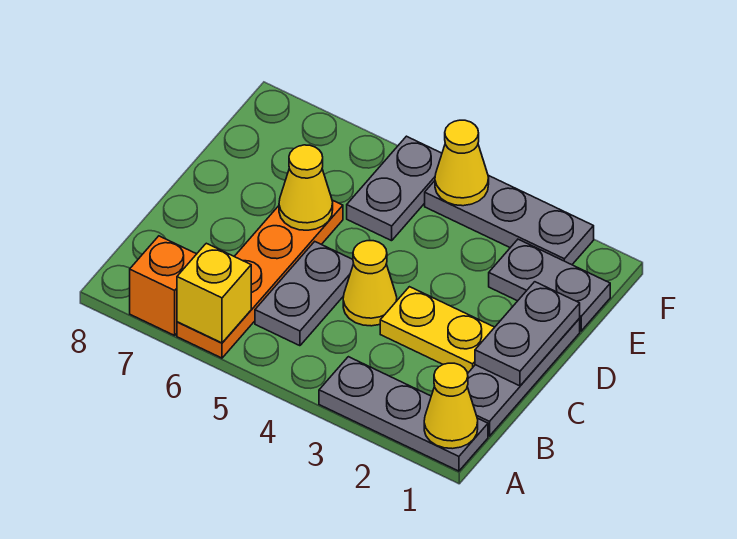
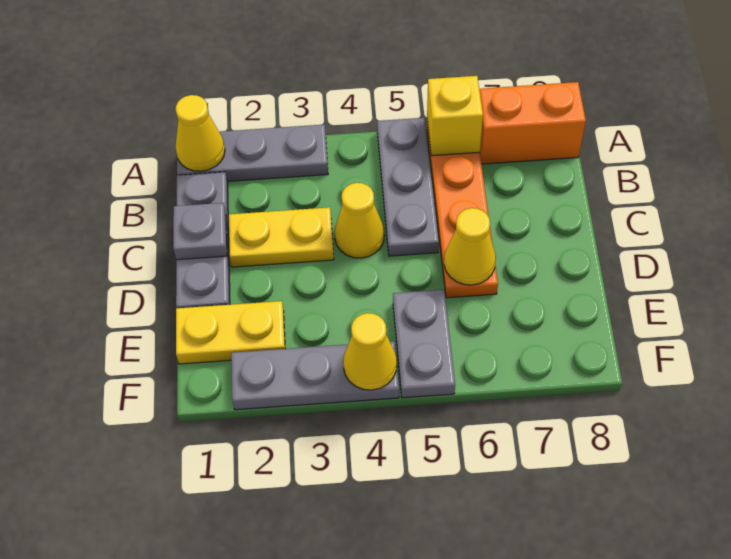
orange 1x1 brick [130,236,196,335] -> orange 1x2 brick [479,82,586,164]
grey 1x2 plate [255,242,354,346] -> grey 1x3 plate [377,118,439,256]
grey 1x2 plate [475,282,580,386] -> grey 1x1 plate [173,203,227,260]
grey 1x2 plate [489,239,610,331] -> yellow 1x2 plate [176,301,285,364]

